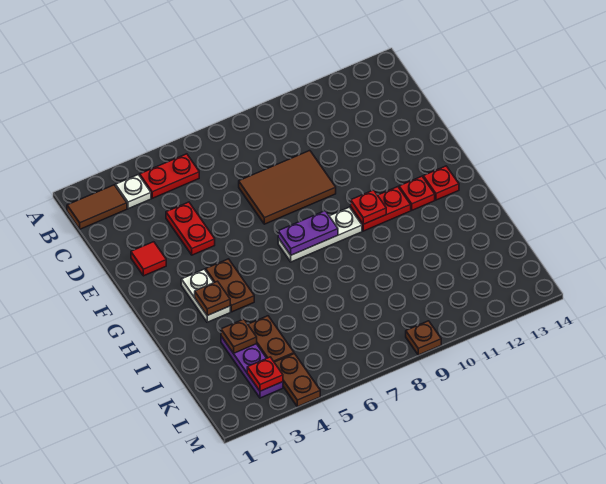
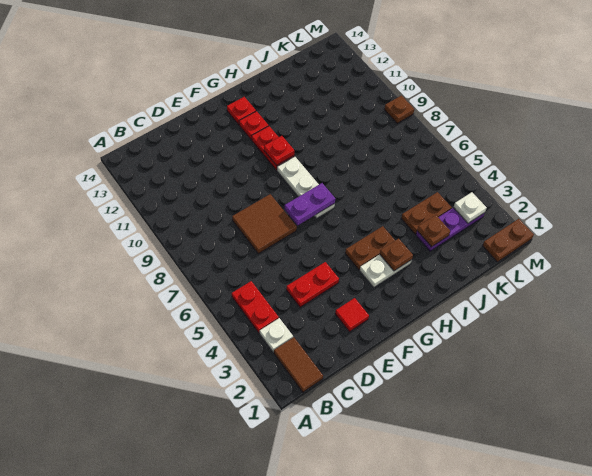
brown 2x3 tile [239,151,336,224] -> brown 2x2 tile [232,194,297,254]
purple 1x2 plate [278,211,338,255] -> purple 1x2 plate turned to [285,183,335,225]
red 1x1 plate [247,357,283,391] -> white 1x1 plate [453,192,487,223]
brown 1x2 plate [274,354,320,407] -> brown 1x2 plate moved to [482,219,534,262]

